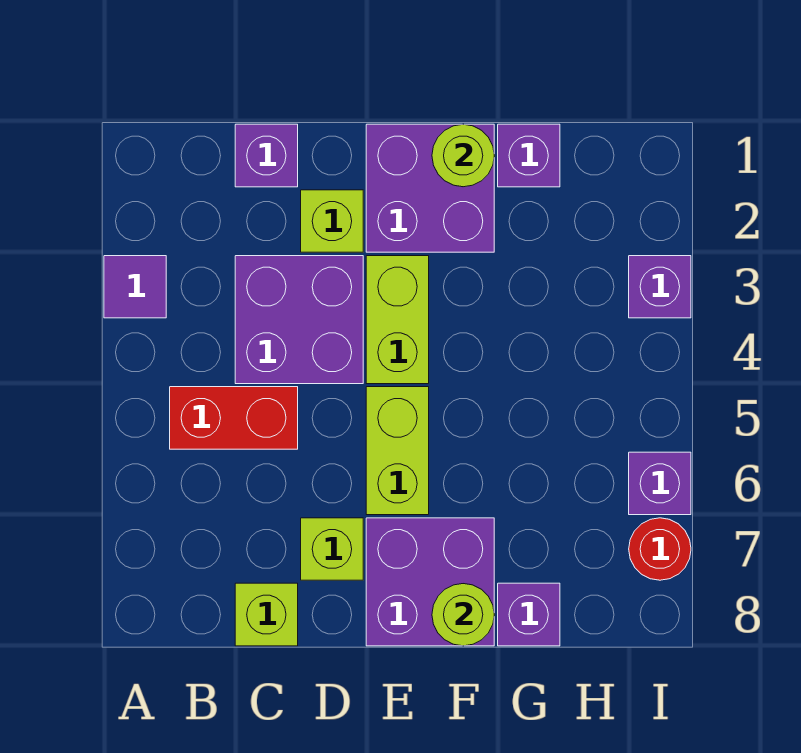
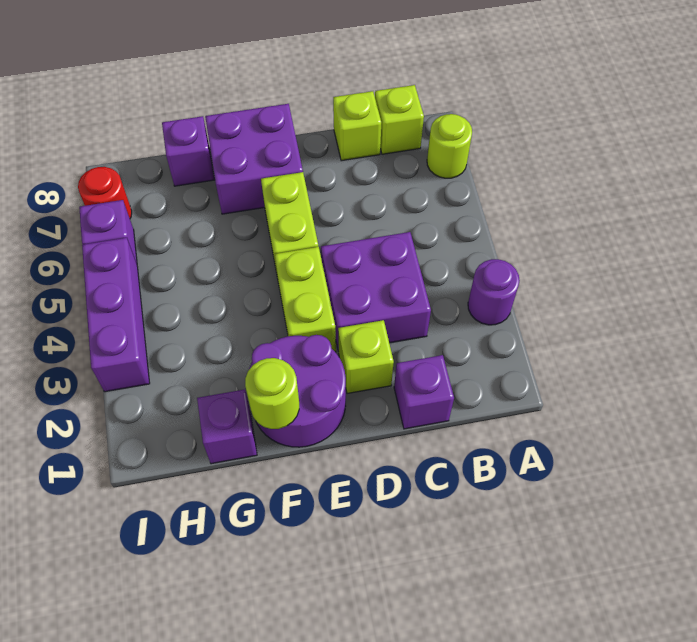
purple 1x1 tile [104,256,166,318] -> purple 1x1 round brick [468,259,520,325]
red 1x2 brick [170,387,298,449] -> none
lime 1x1 brick [301,518,363,580] -> lime 1x1 brick moved to [375,85,424,154]
purple 2x2 brick [366,124,494,252] -> purple 2x2 round brick [249,335,346,447]
lime 1x1 round brick [432,584,494,646] -> lime 1x1 round brick moved to [427,114,472,178]
purple 1x1 brick [629,256,691,318] -> purple 1x3 brick [82,238,150,392]

